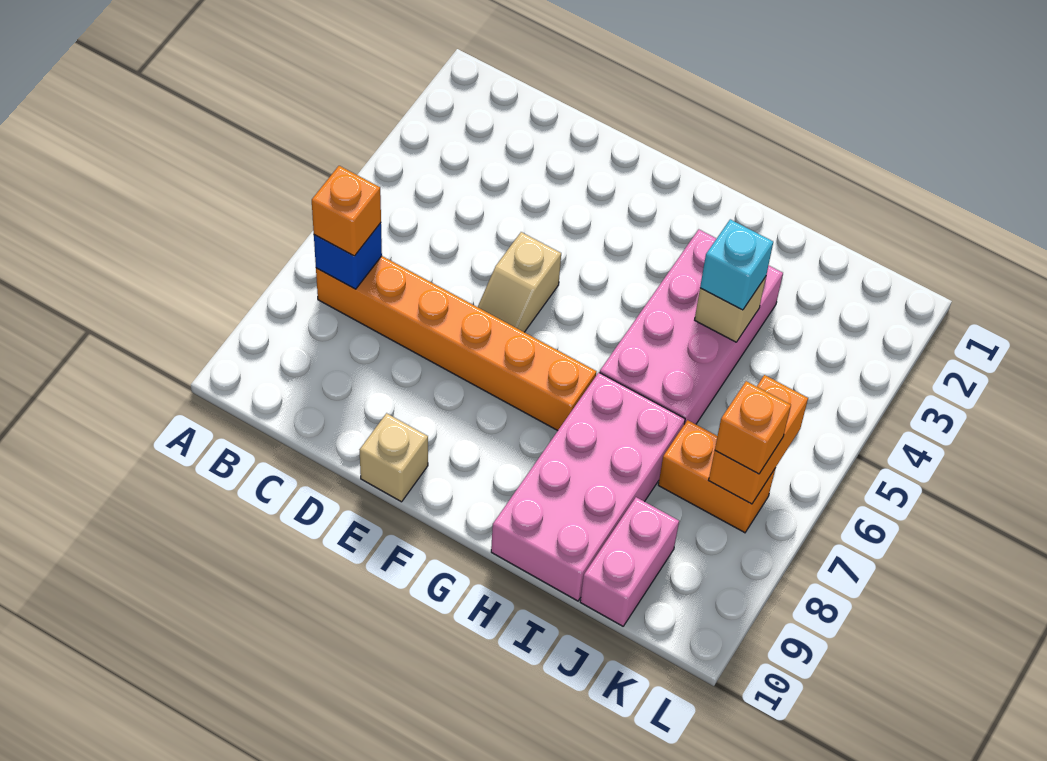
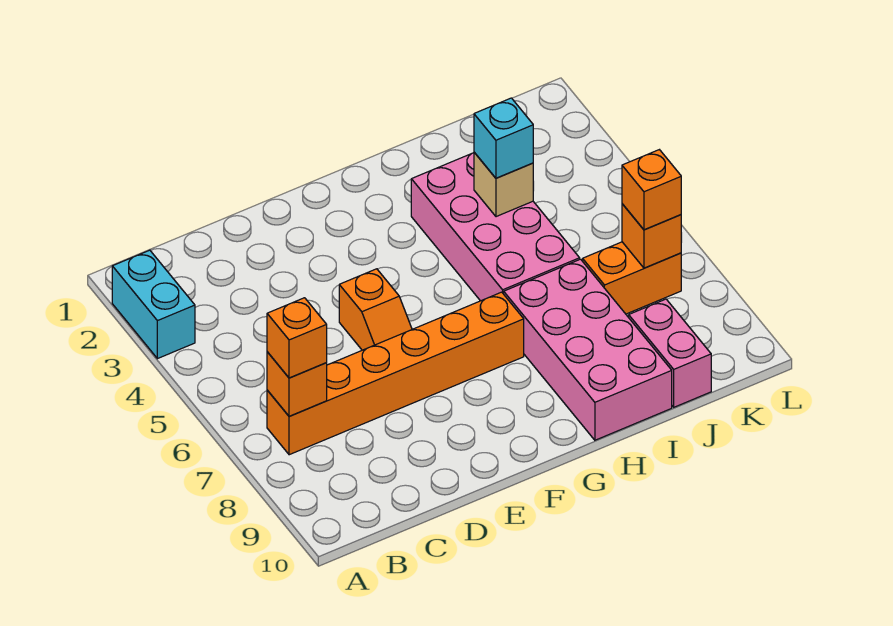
none -> cyan 1x2 brick [112,250,195,359]
blue 1x1 brick [314,223,382,289] -> orange 1x1 brick [267,352,327,416]
tan 1x2 slope [478,232,561,332] -> orange 1x2 slope [339,269,412,350]
tan 1x1 brick [360,413,428,502] -> none
orange 1x2 brick [709,375,808,504] -> orange 1x1 brick [622,204,681,268]

